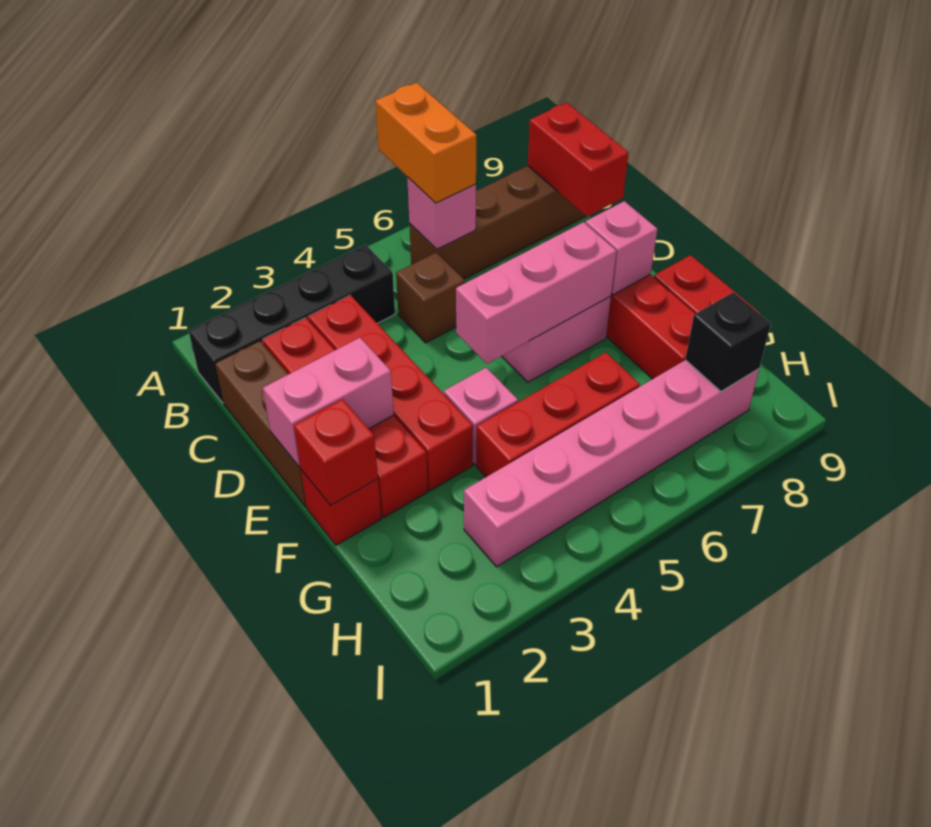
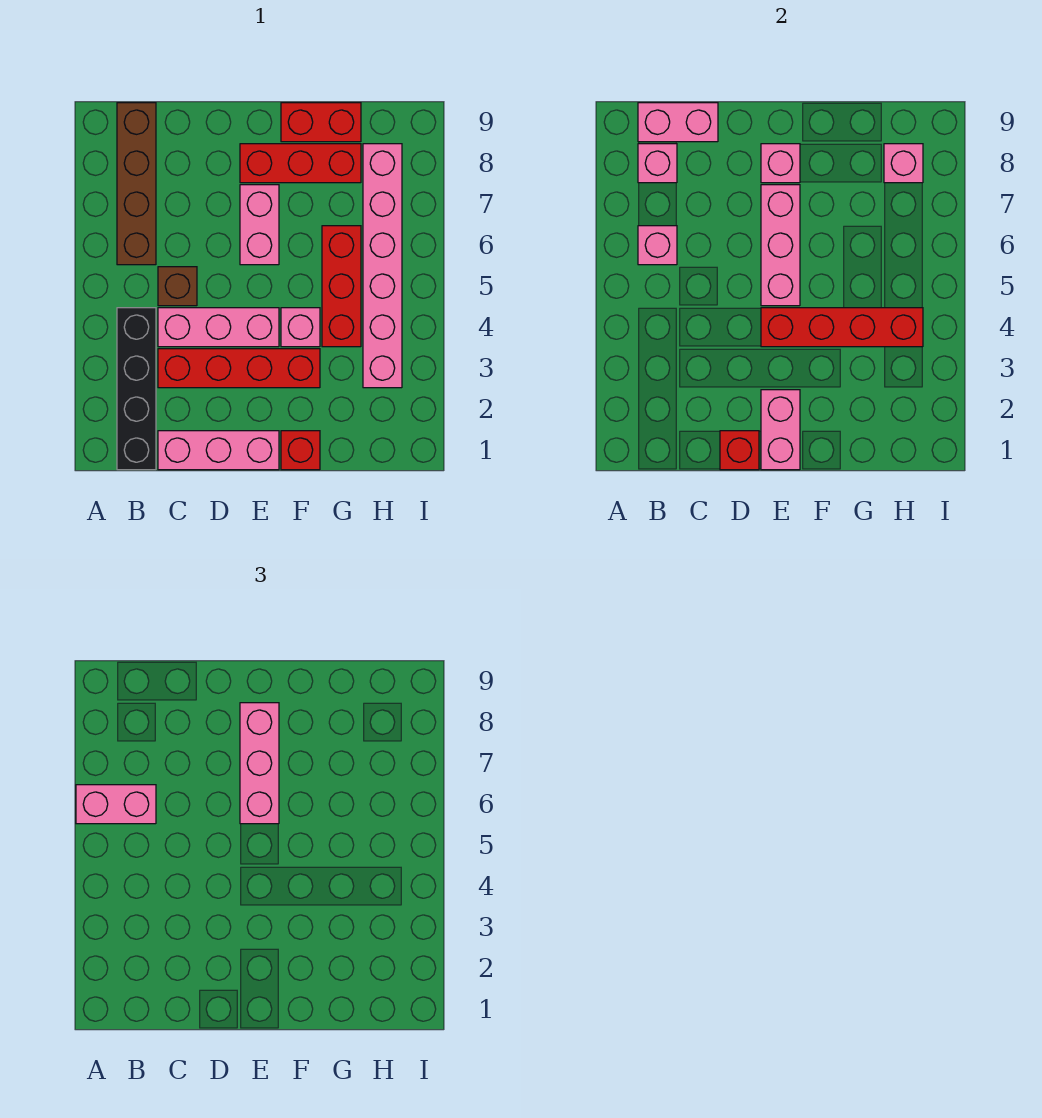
orange 1x2 brick [376,83,476,203] -> pink 1x2 brick [76,785,156,824]
none -> pink 1x1 brick [638,144,677,183]
red 1x2 brick [528,103,629,216] -> pink 1x2 brick [638,103,718,142]
brown 1x3 brick [215,341,307,507] -> pink 1x3 brick [158,431,279,470]
red 1x4 brick [262,318,428,517] -> red 1x4 brick moved to [761,308,923,347]
none -> pink 1x3 brick [158,308,279,347]
none -> pink 1x3 brick [240,703,279,824]
red 1x1 brick [294,399,378,505] -> red 1x1 brick moved to [720,431,759,470]
black 1x1 brick [685,292,771,392] -> pink 1x1 brick [884,144,923,183]

